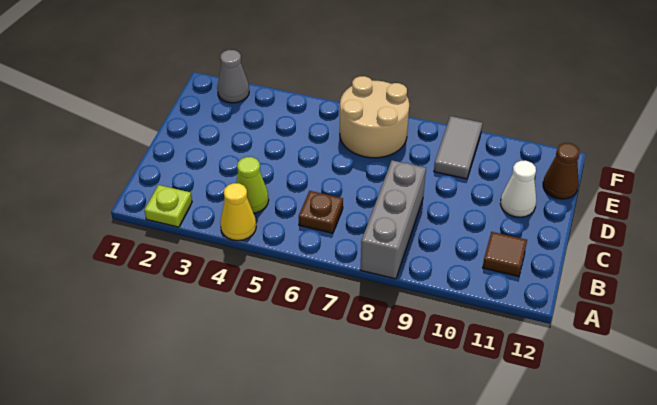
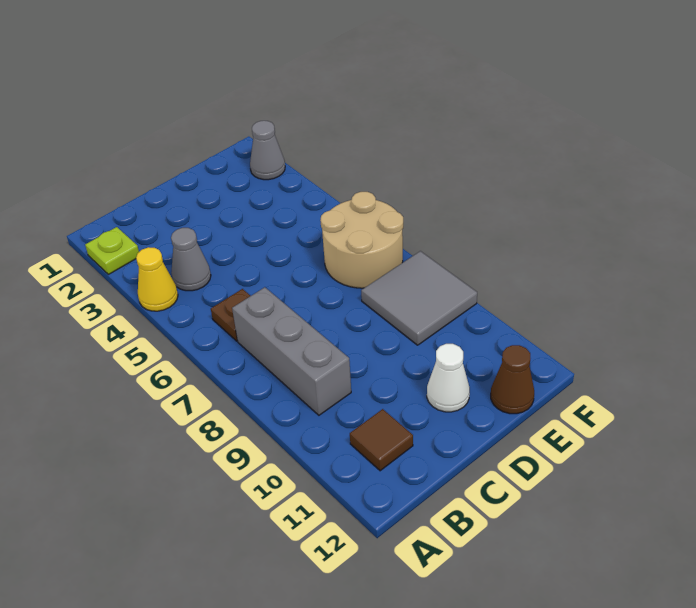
grey 1x3 brick [360,160,426,279] -> grey 1x3 brick turned to [232,287,351,415]
lime 1x1 cone [236,157,269,213] -> grey 1x1 cone [171,228,211,291]
grey 1x2 tile [434,116,482,179] -> grey 2x2 tile [361,251,477,345]

